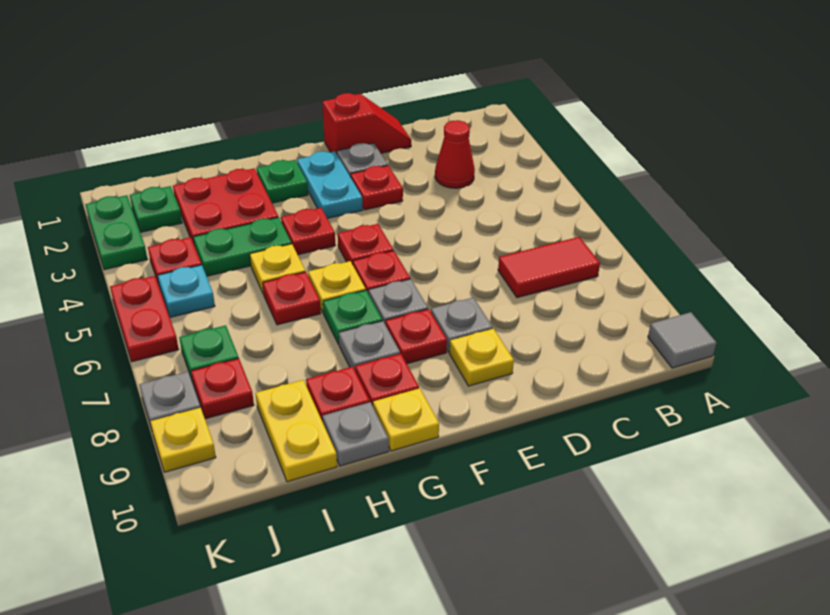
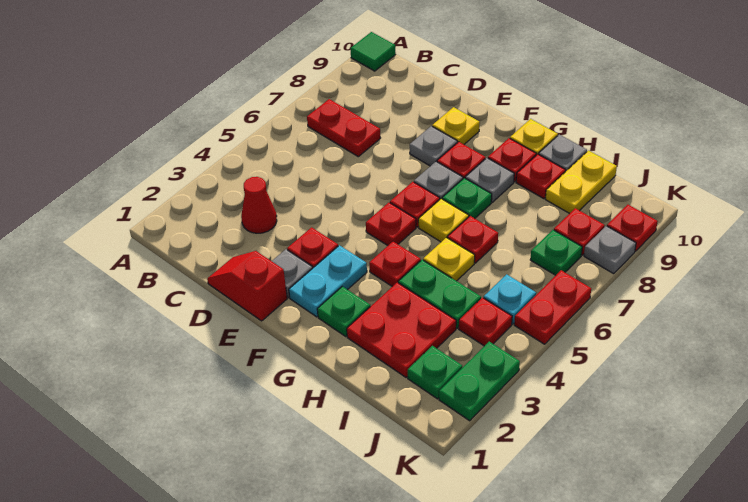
grey 1x1 tile [648,312,716,368] -> green 1x1 tile [350,32,396,71]
red 1x2 tile [498,237,600,298] -> red 1x2 plate [307,99,380,157]
yellow 1x1 plate [150,408,216,472] -> red 1x1 plate [607,205,658,251]

